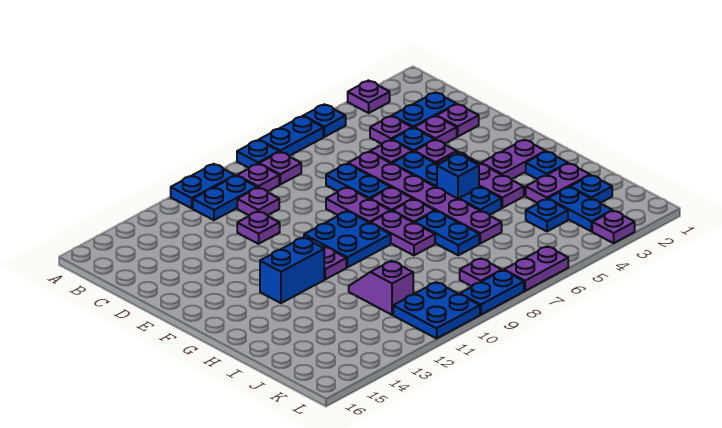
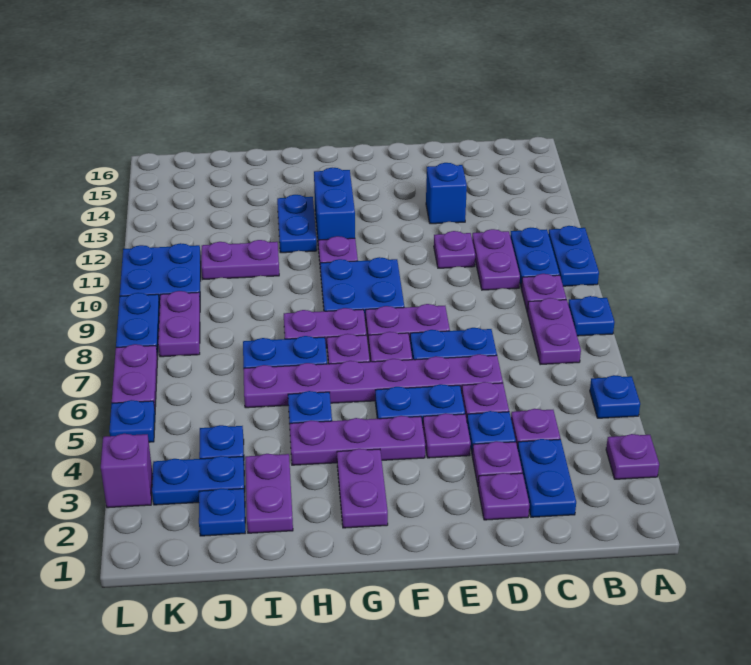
blue 1x2 plate [259,116,323,156] -> blue 1x2 plate moved to [277,195,317,253]
purple 1x1 plate [259,152,301,184] -> purple 1x2 plate [527,298,581,365]
purple 1x1 plate [237,188,279,215] -> purple 1x2 plate [472,229,520,290]
blue 1x1 brick [437,154,479,199] -> blue 1x1 brick moved to [426,163,467,224]
blue 1x1 plate [526,151,568,179] -> blue 1x1 plate moved to [109,400,155,442]
purple 1x2 slope [349,261,413,315] -> purple 1x2 plate [201,240,279,279]
purple 1x1 plate [460,258,502,286] -> purple 1x2 plate [158,291,200,357]
purple 1x1 plate [592,211,635,243] -> purple 1x1 brick [101,434,153,508]

